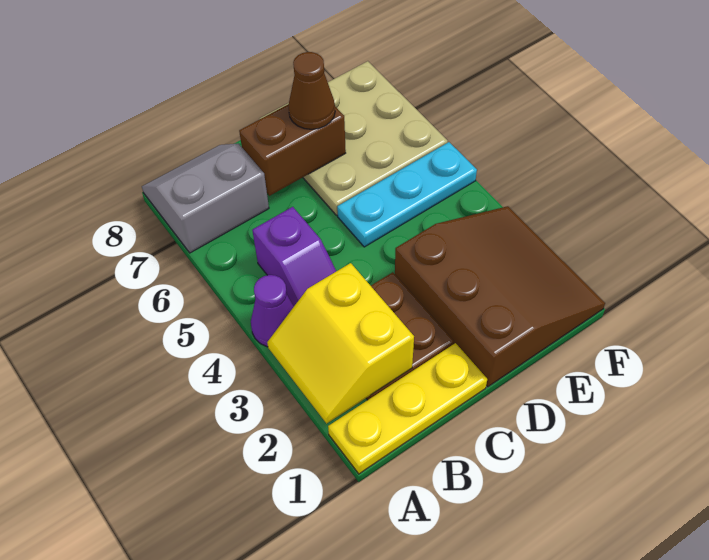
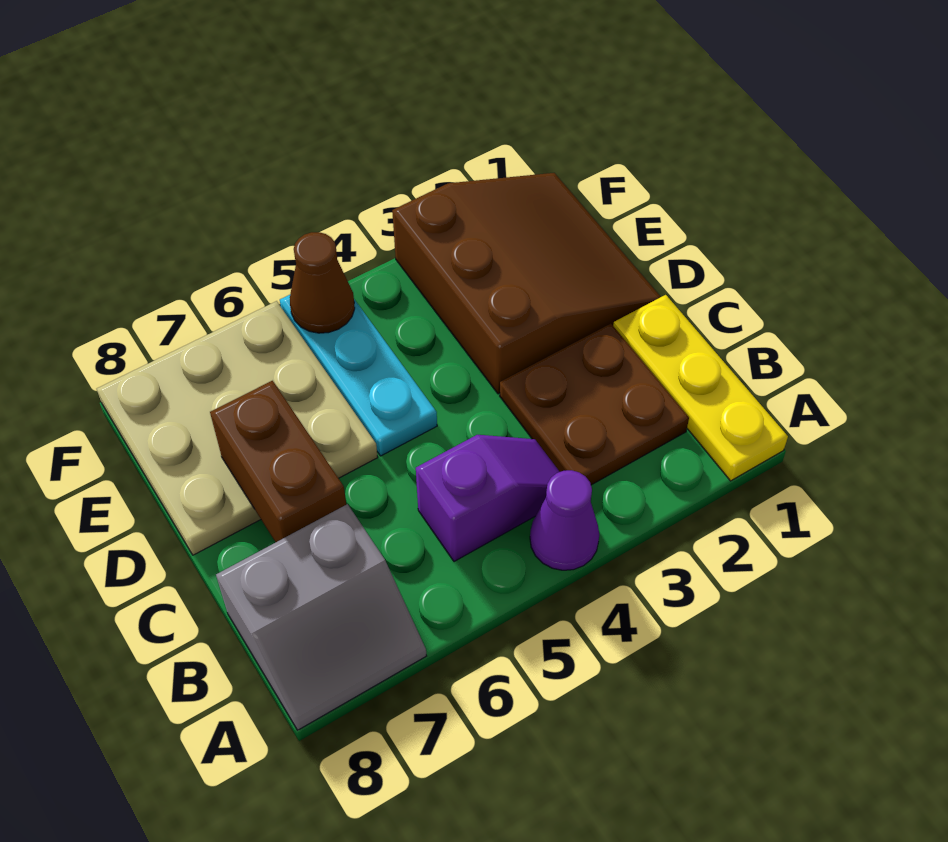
yellow 2x2 slope [267,263,414,423] -> none
grey 2x2 slope [142,144,269,253] -> grey 2x2 slope turned to [216,504,426,730]
brown 3x3 slope [395,206,605,387] -> brown 3x3 slope turned to [392,173,661,394]
brown 1x1 cone [288,52,335,129] -> brown 1x1 cone moved to [290,232,355,333]

